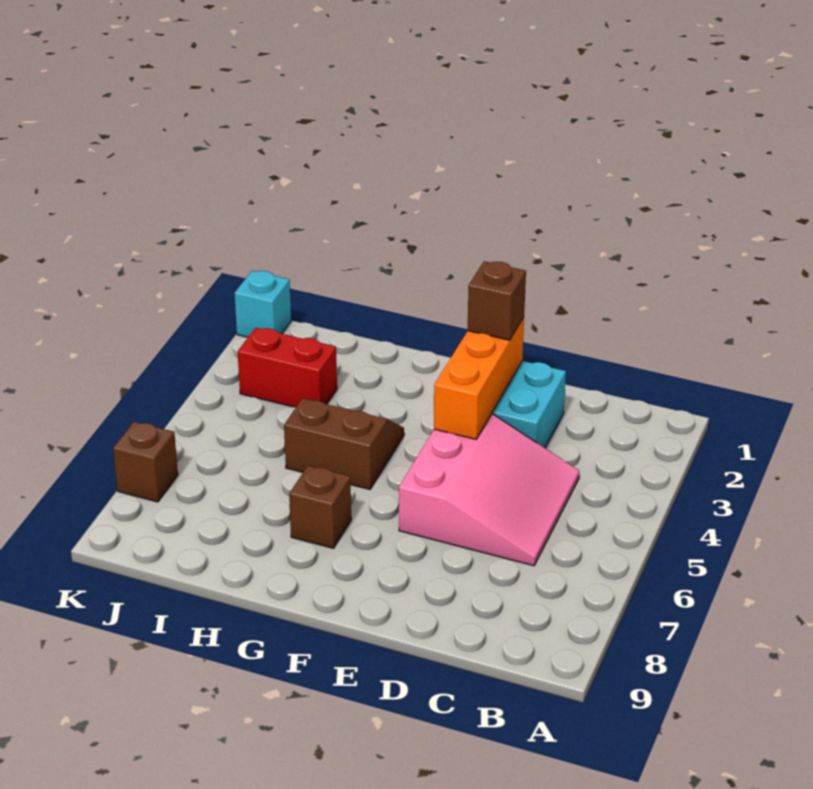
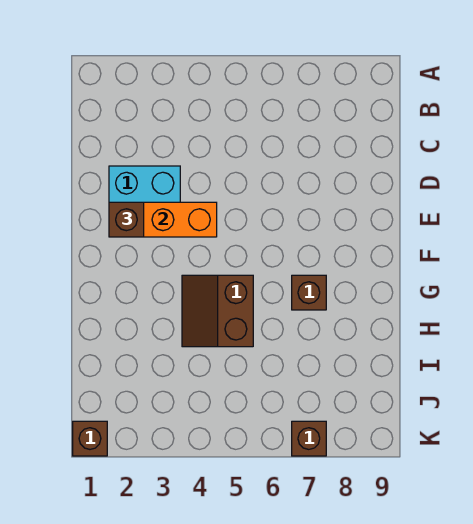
pink 3x3 slope [399,414,579,566] -> none
red 1x2 brick [238,328,337,407] -> none
cyan 1x1 brick [235,271,291,337] -> brown 1x1 brick [73,421,107,456]

